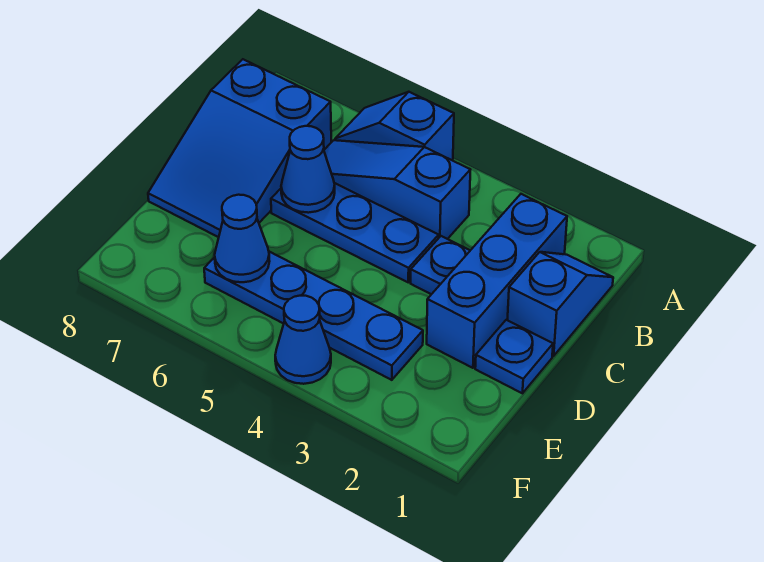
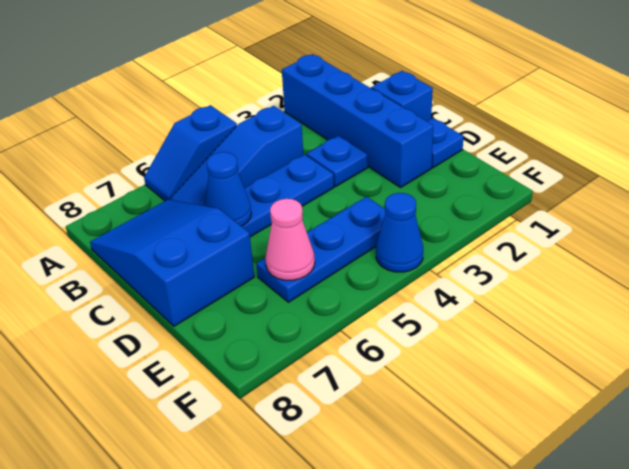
blue 1x3 brick [427,194,567,368] -> blue 1x4 brick [282,54,433,187]
blue 2x3 slope [148,59,331,237] -> blue 2x3 slope turned to [90,199,254,326]
blue 1x4 plate [204,252,423,380] -> blue 1x3 plate [256,197,385,302]
blue 1x1 cone [215,195,270,282] -> pink 1x1 cone [265,199,315,280]

